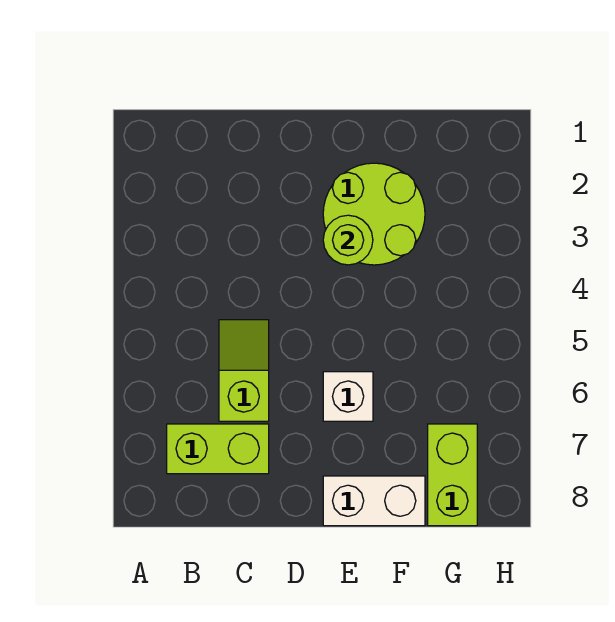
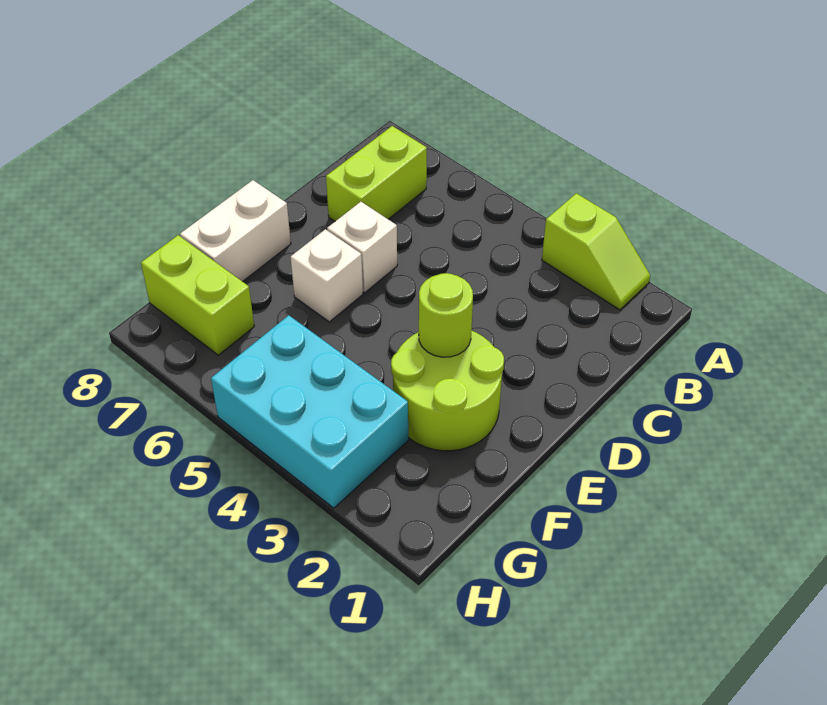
lime 1x2 slope [219,320,269,421] -> lime 1x2 slope moved to [542,193,650,310]
none -> white 1x1 brick [327,202,397,293]
none -> cyan 2x3 brick [211,315,408,508]

